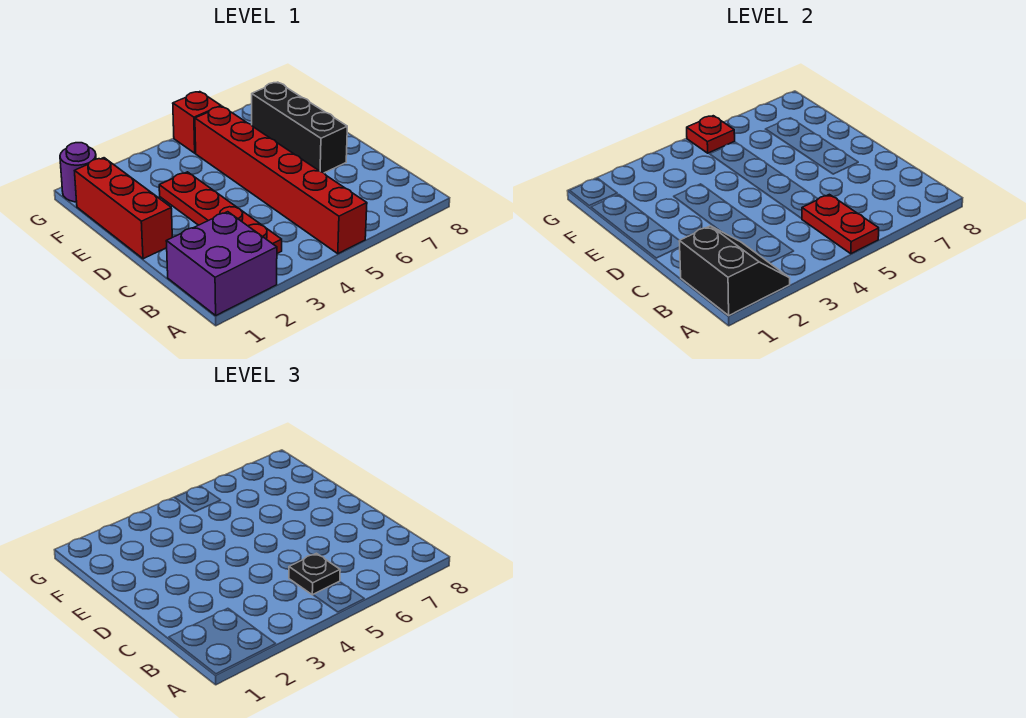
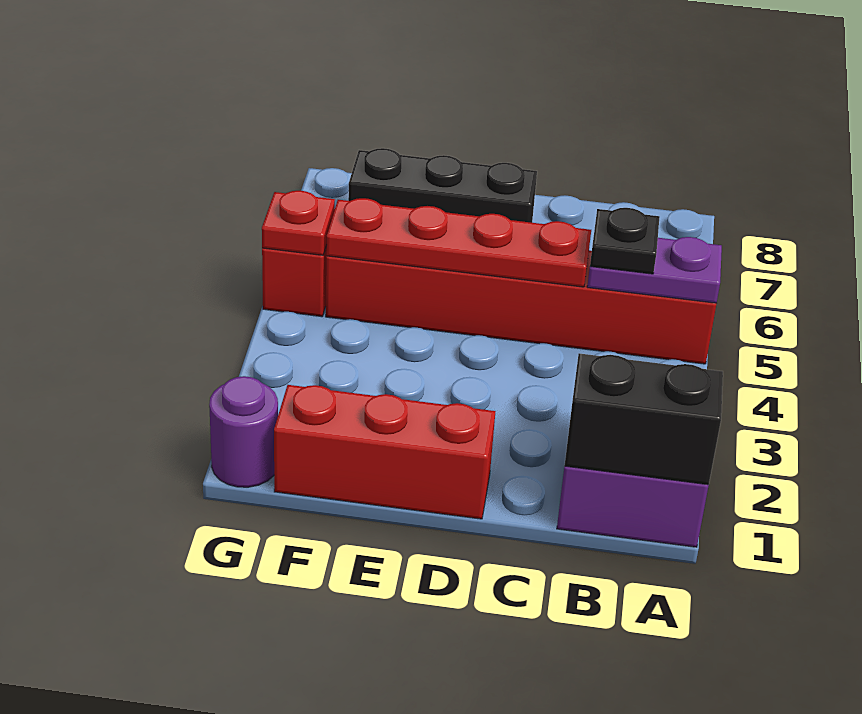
red 1x2 plate [802,194,879,254] -> purple 1x2 plate [587,237,722,303]
red 1x4 plate [159,172,282,253] -> red 1x4 plate moved to [326,198,591,287]

